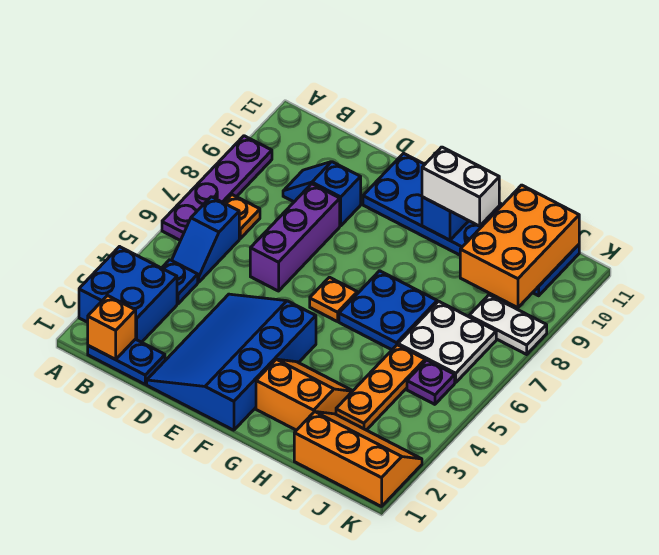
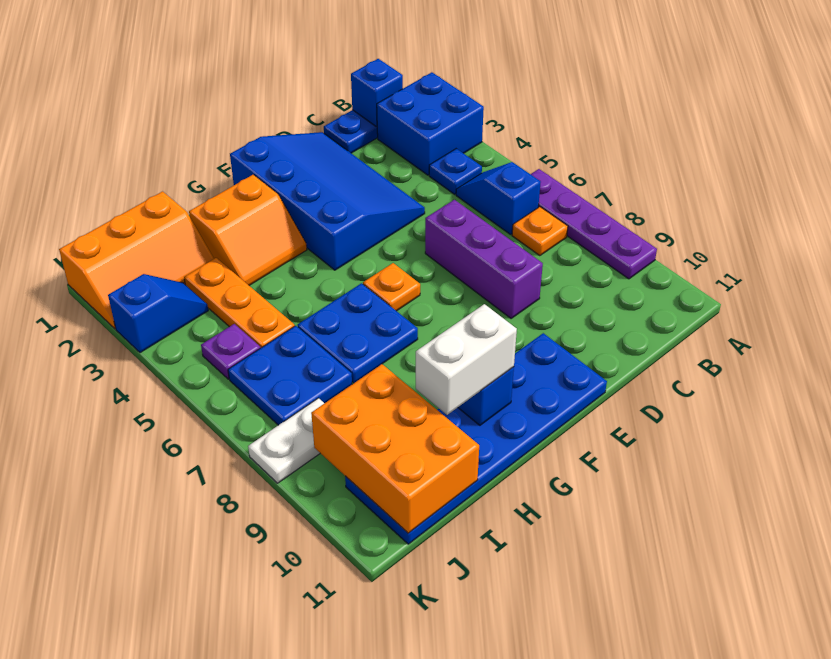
orange 1x1 brick [88,296,136,359] -> blue 1x1 brick [351,59,403,127]
blue 1x2 slope [283,162,361,226] -> blue 1x2 slope moved to [108,274,208,353]
white 2x2 plate [398,301,496,383] -> blue 2x2 plate [228,326,352,425]

